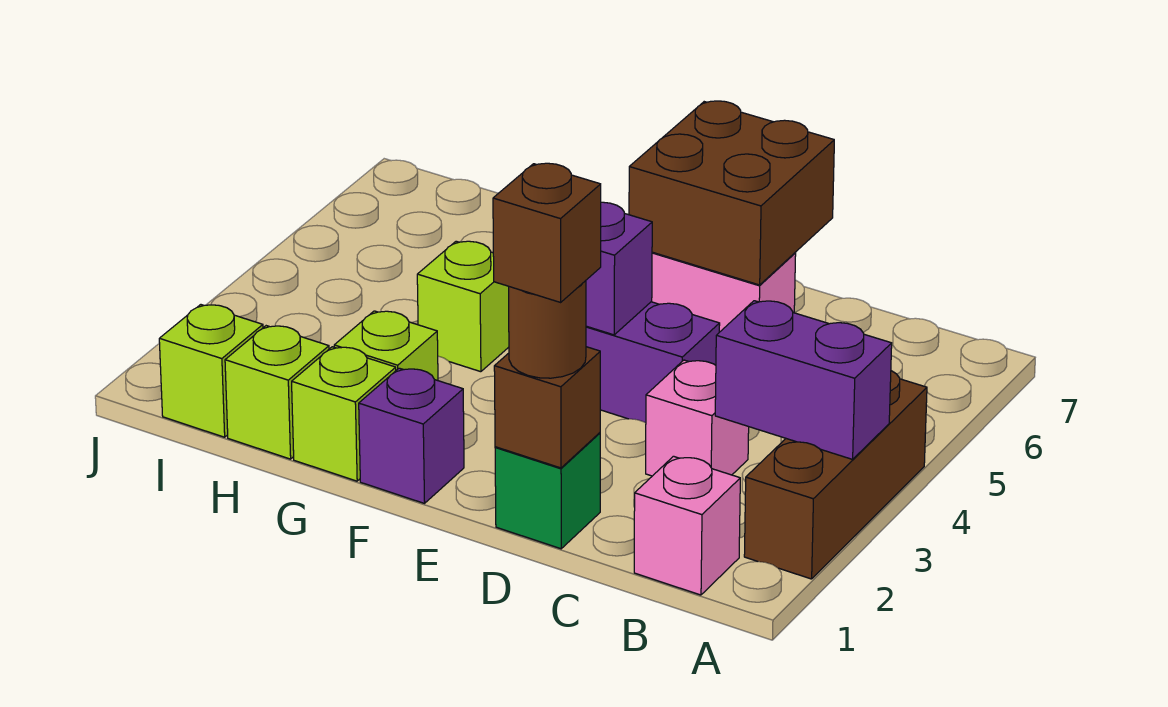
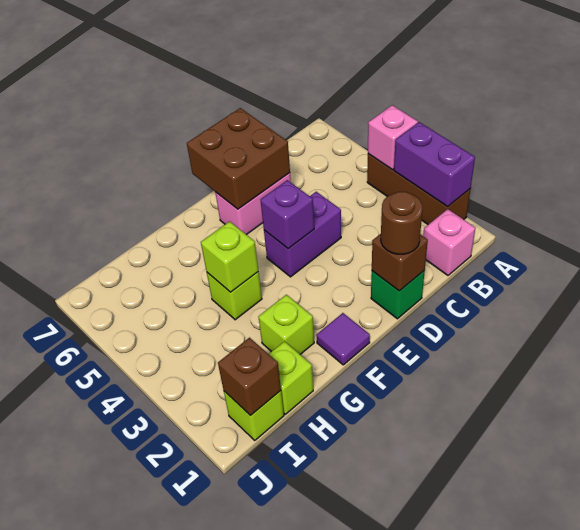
purple 1x2 brick [715,301,892,459] -> purple 1x2 brick turned to [394,122,475,207]
pink 1x1 brick [646,360,749,476] -> pink 1x1 brick moved to [368,105,418,170]
brown 1x1 brick [493,163,601,302] -> brown 1x1 brick moved to [218,338,281,415]
purple 1x1 brick [359,368,464,503] -> purple 1x1 tile [316,313,370,365]
lime 1x1 brick [292,347,396,481] -> lime 1x1 brick moved to [201,221,258,292]

